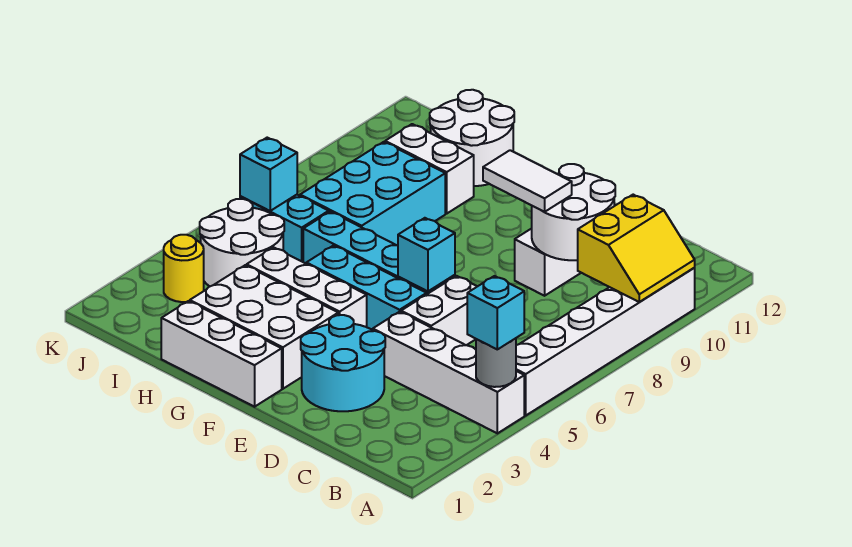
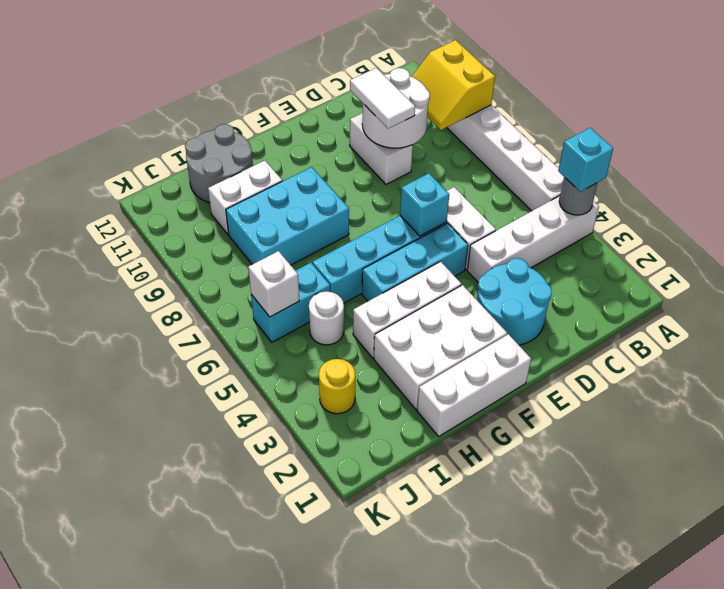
yellow 2x2 slope [578,195,695,302] -> yellow 2x2 slope turned to [412,40,495,130]
white 1x2 tile [483,150,572,212] -> white 1x2 tile turned to [350,68,415,129]
cyan 2x3 brick [300,142,445,245] -> cyan 2x3 brick turned to [226,167,349,265]
white 2x2 round brick [430,90,514,186] -> grey 2x2 round brick [185,124,253,203]
white 2x2 round brick [200,199,284,286] -> white 1x1 round brick [309,291,344,345]
cyan 1x1 brick [240,138,297,211] -> white 1x1 brick [248,251,299,317]

